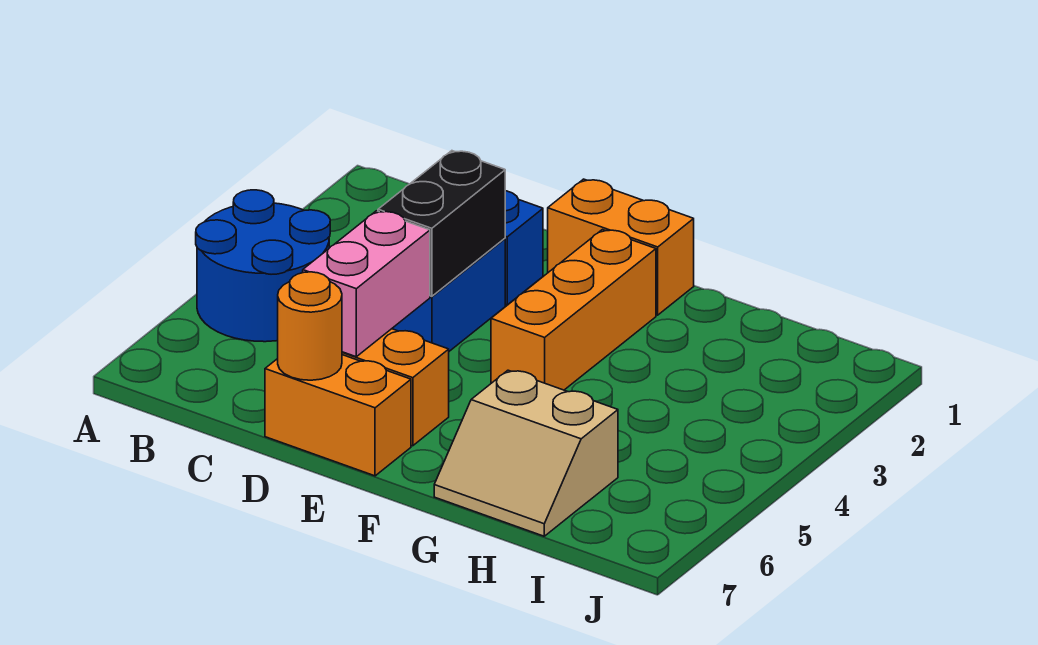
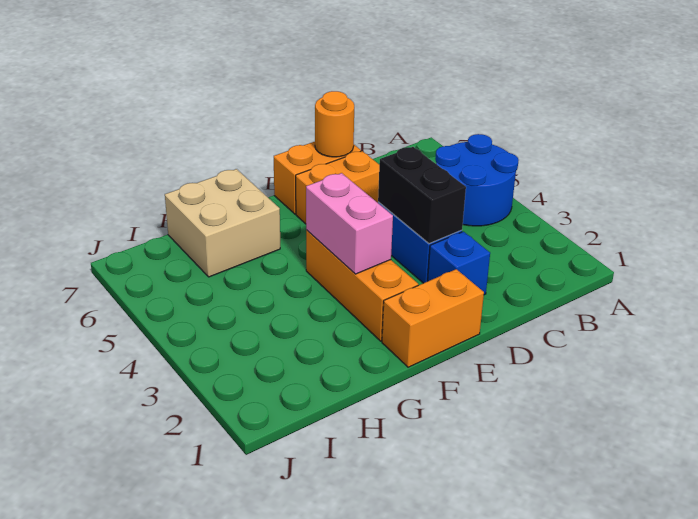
pink 1x2 brick [303,211,430,357] -> pink 1x2 brick moved to [306,173,393,274]
tan 2x2 slope [434,370,618,536] -> tan 2x2 brick [165,169,280,277]

